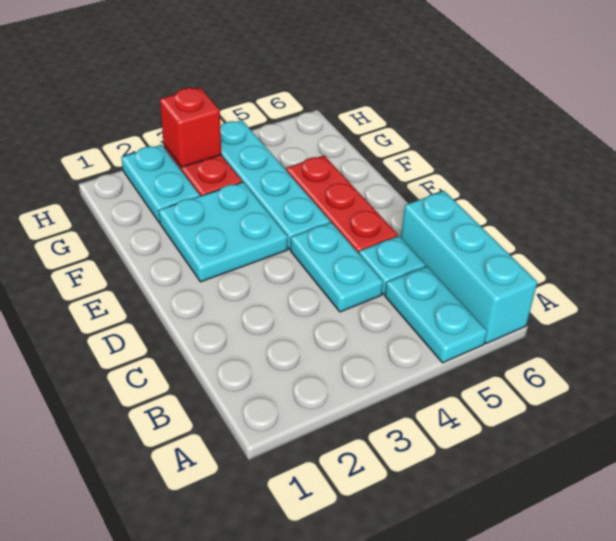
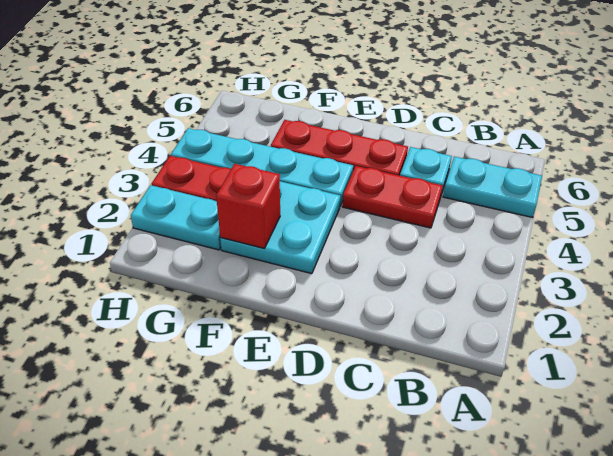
cyan 1x3 brick [401,191,537,344] -> none
cyan 1x2 plate [290,222,383,312] -> red 1x2 plate [343,166,443,228]
red 1x1 brick [160,87,221,167] -> red 1x1 brick moved to [216,164,280,248]

